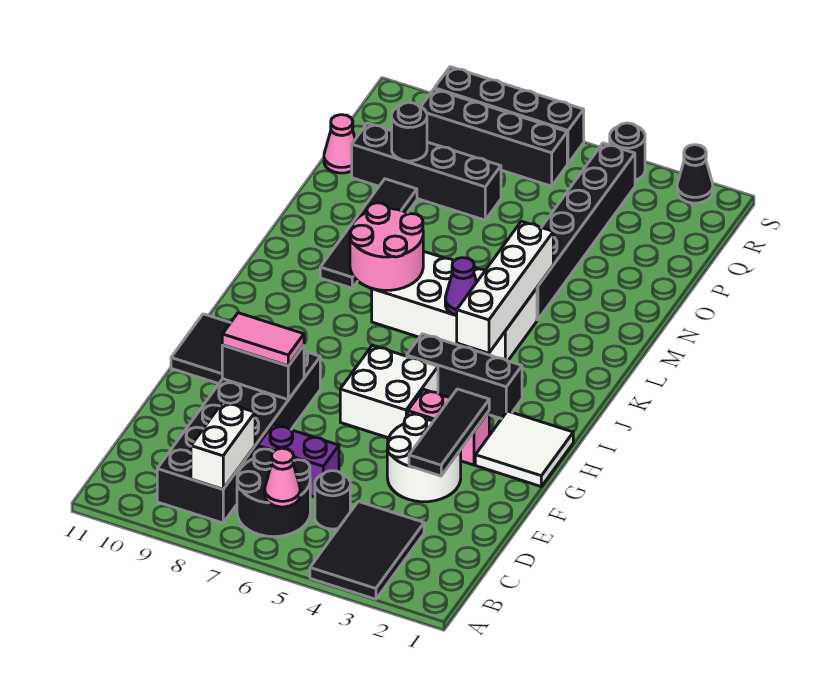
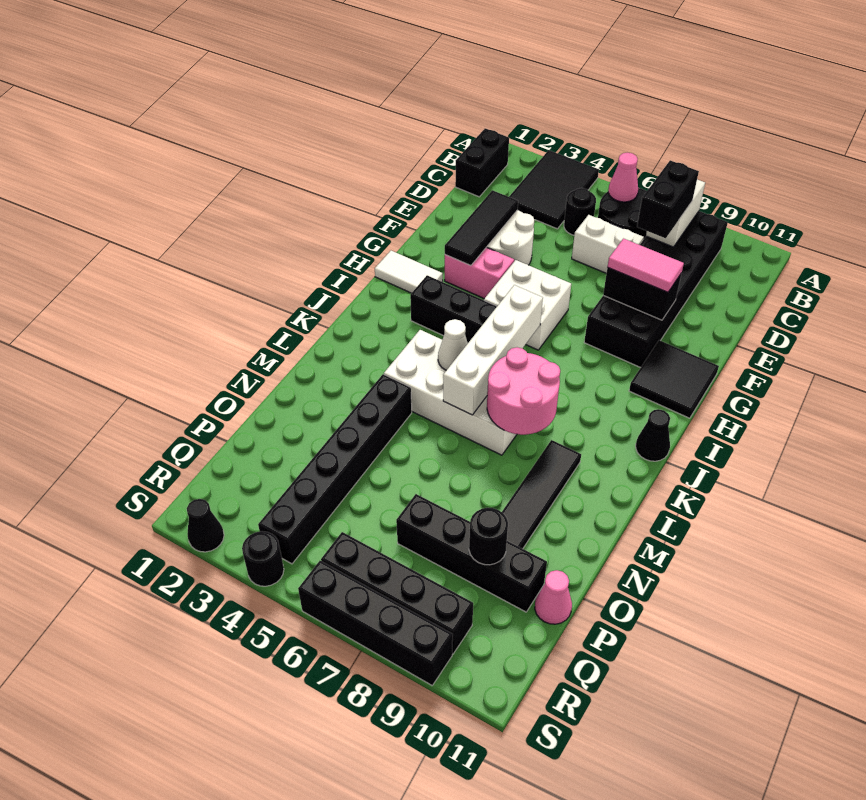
none -> black 1x2 brick [455,128,509,197]
none -> black 1x2 brick [637,160,699,238]
purple 1x2 brick [257,424,339,497] -> white 1x2 brick [572,215,644,273]
white 2x2 tile [475,411,573,486] -> white 1x2 tile [375,251,443,293]
white 1x4 brick [456,221,553,353] -> white 1x4 brick moved to [443,285,543,415]
none -> black 1x1 cone [636,409,670,461]
purple 1x1 cone [445,258,477,315] -> white 1x1 cone [438,319,468,370]

